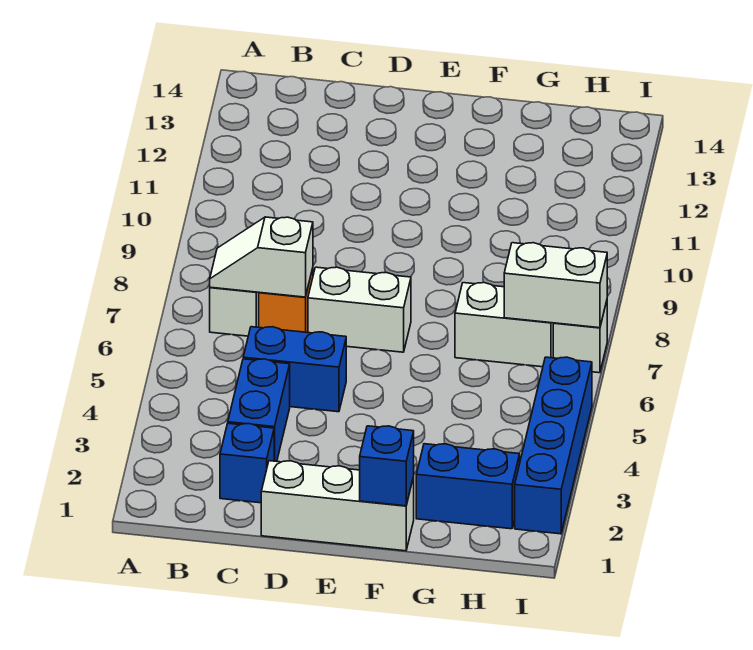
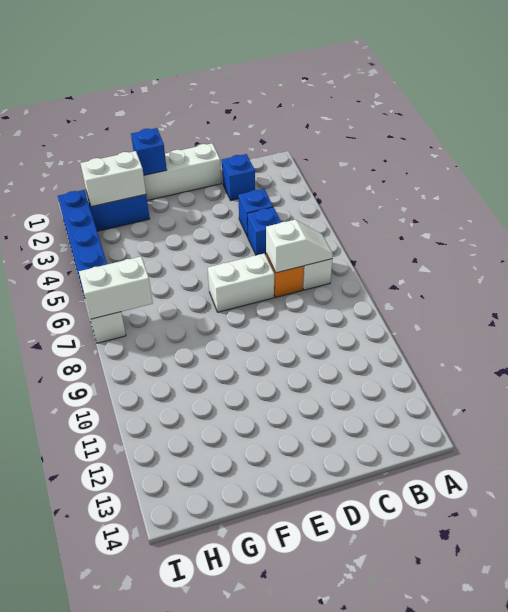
blue 1x2 brick [228,359,290,461] -> blue 1x1 brick [238,189,273,237]
blue 1x2 brick [243,327,346,412] -> blue 1x1 brick [247,207,281,255]
white 1x2 brick [455,283,553,367] -> white 1x2 brick moved to [80,151,146,207]

